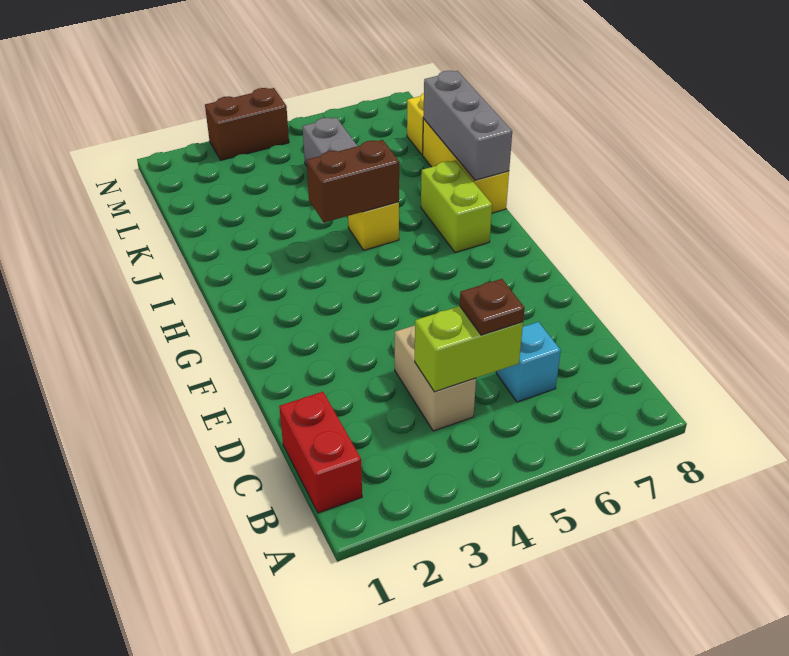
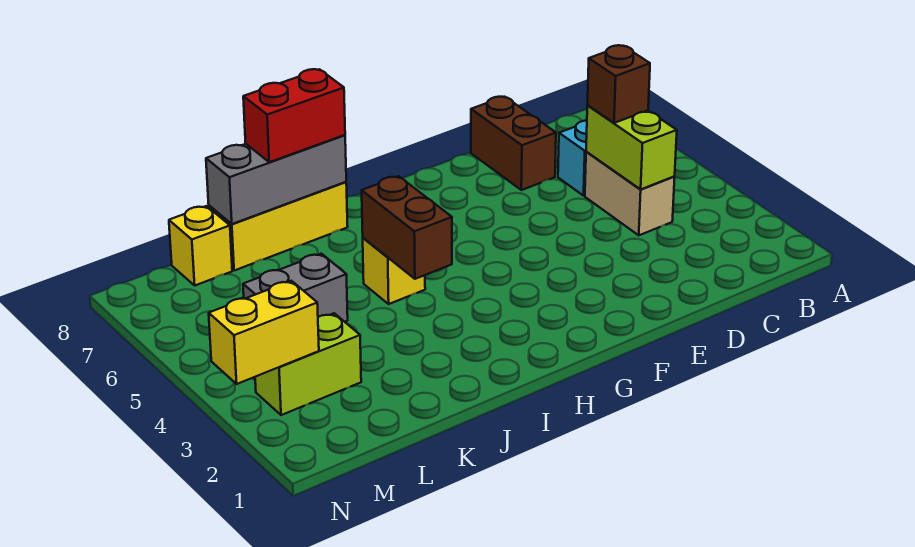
red 1x2 brick [279,392,362,513] -> red 1x2 brick moved to [243,69,345,162]
tan 1x2 brick [395,325,476,431] -> tan 1x2 brick turned to [585,152,675,235]
brown 1x1 plate [460,279,525,335] -> brown 1x1 brick [587,45,650,123]
lime 1x2 brick [421,161,492,253] -> lime 1x2 brick moved to [255,313,361,415]
none -> yellow 1x2 brick [209,281,319,384]
brown 1x2 brick [205,88,289,160] -> brown 1x2 brick moved to [471,97,556,190]

